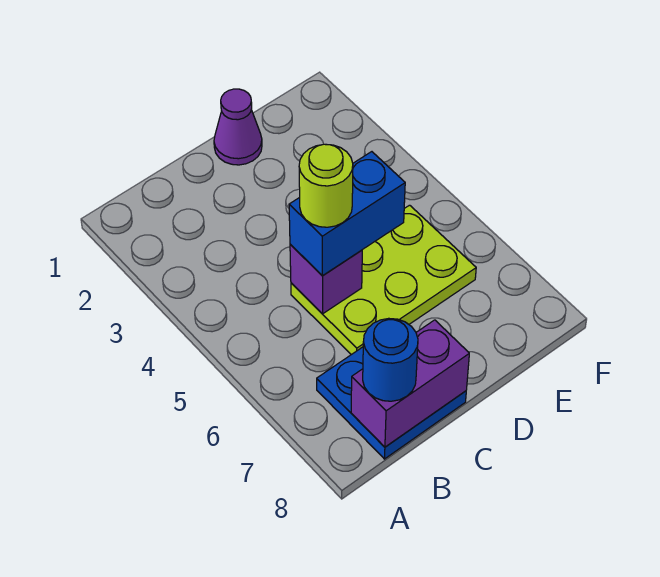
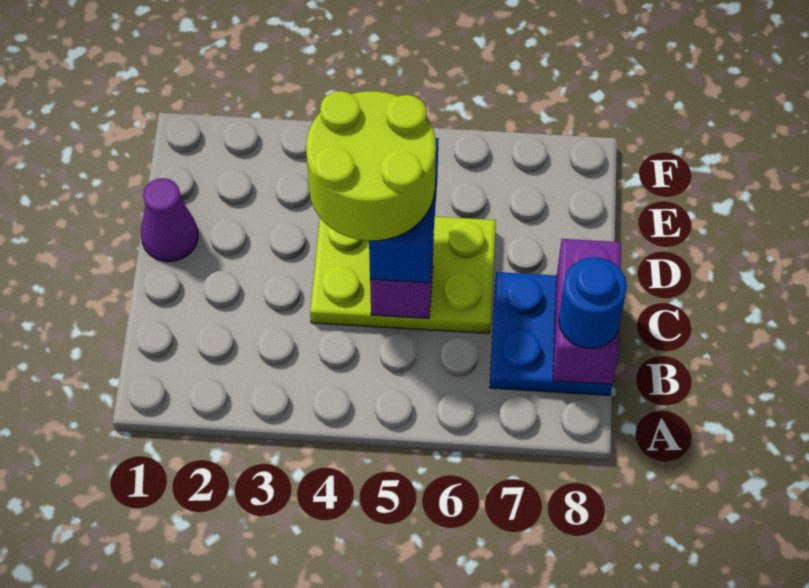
lime 2x3 plate [291,205,476,355] -> lime 2x3 plate turned to [310,216,496,334]
lime 1x1 round brick [299,144,353,227] -> lime 2x2 round brick [306,91,436,241]

